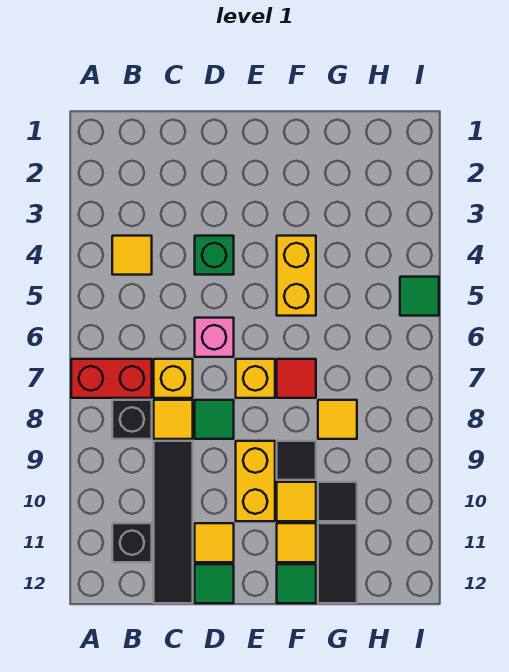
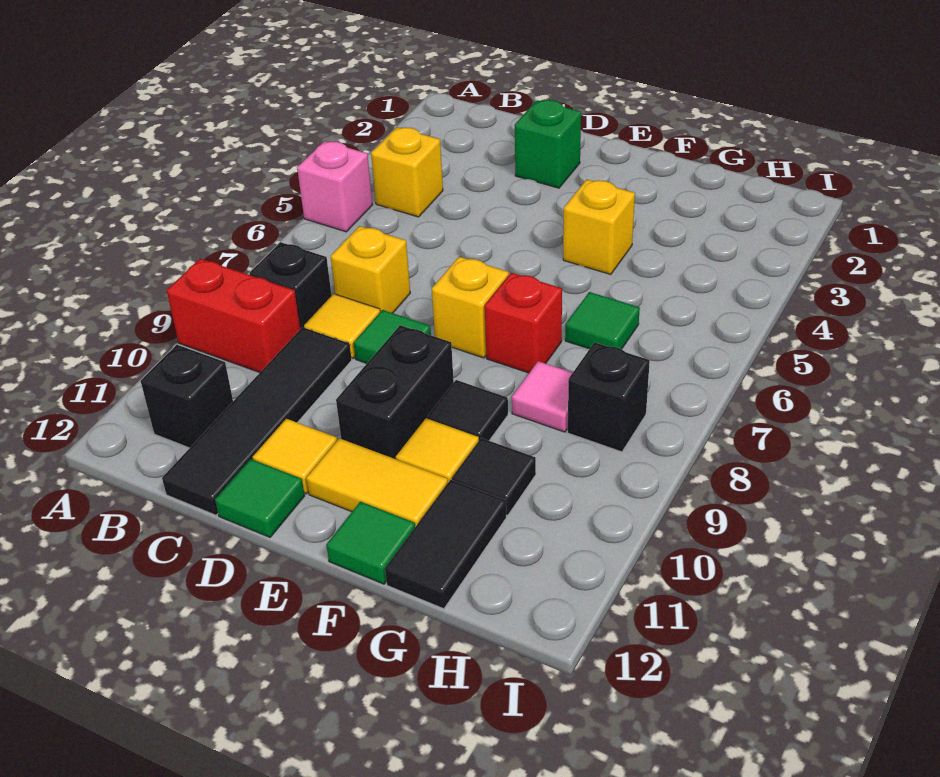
red 1x2 brick [71,359,152,398] -> red 1x2 brick moved to [167,259,300,372]
yellow 1x1 tile [112,236,152,275] -> yellow 1x1 brick [371,127,443,217]
green 1x1 brick [195,236,234,275] -> green 1x1 brick moved to [515,100,581,188]
pink 1x1 brick [195,318,234,357] -> pink 1x1 brick moved to [297,141,373,232]
yellow 1x2 brick [236,441,275,521] -> black 1x2 brick [336,325,454,459]
yellow 1x2 brick [277,236,316,316] -> yellow 1x1 brick [563,180,635,274]
red 1x1 tile [277,359,316,398] -> red 1x1 brick [485,273,562,373]
yellow 1x1 tile [277,523,316,562] -> yellow 1x2 tile [306,438,448,527]
yellow 1x1 tile [318,400,357,439] -> pink 1x1 tile [512,361,573,432]
none -> black 1x1 brick [568,342,650,452]
green 1x1 tile [400,277,439,316] -> green 1x1 tile moved to [565,292,640,349]

